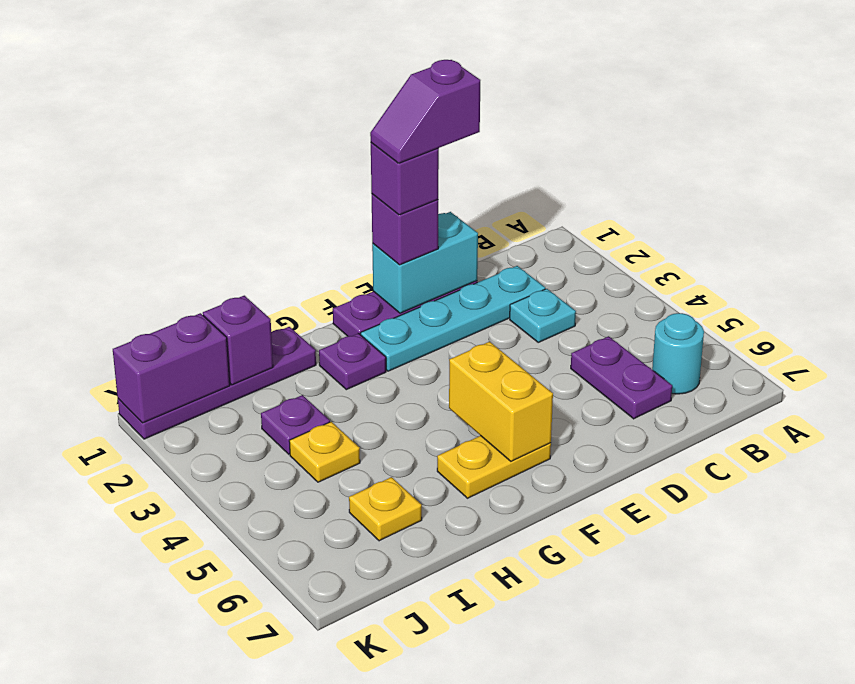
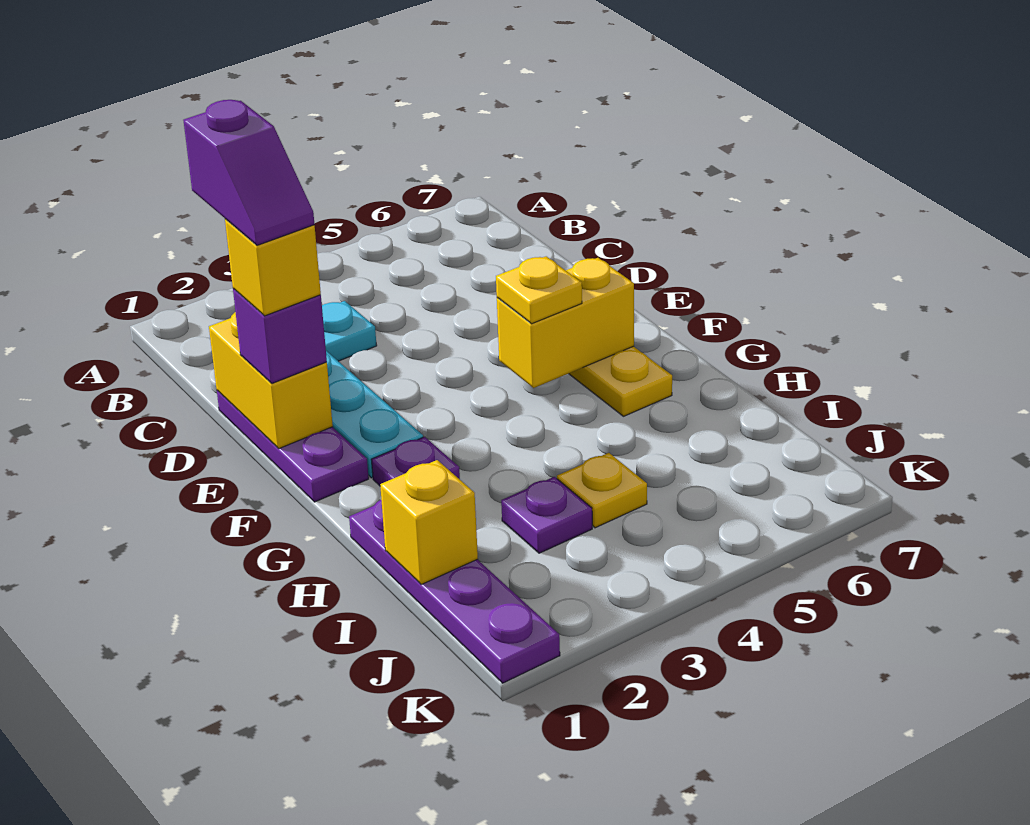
cyan 1x1 round brick [652,313,704,394] -> none
purple 1x2 plate [571,336,672,419] -> none
cyan 1x2 brick [372,212,478,313] -> yellow 1x2 brick [209,312,333,449]
purple 1x1 brick [371,143,439,215] -> yellow 1x1 brick [225,219,321,316]
purple 1x1 brick [203,296,273,385] -> yellow 1x1 brick [380,460,478,584]
yellow 1x1 plate [349,477,422,541] -> yellow 1x1 plate moved to [496,256,582,324]
purple 1x2 brick [113,313,230,423] -> none

